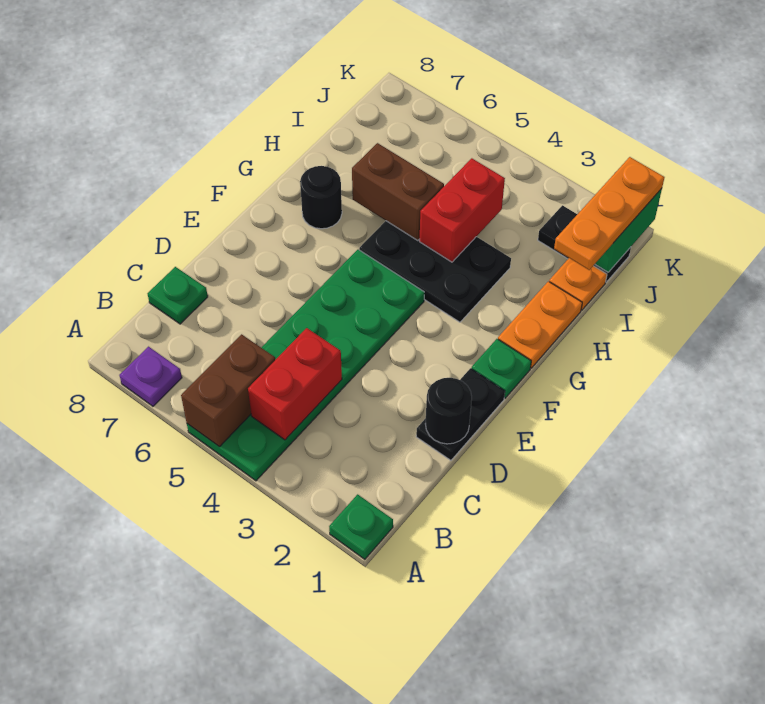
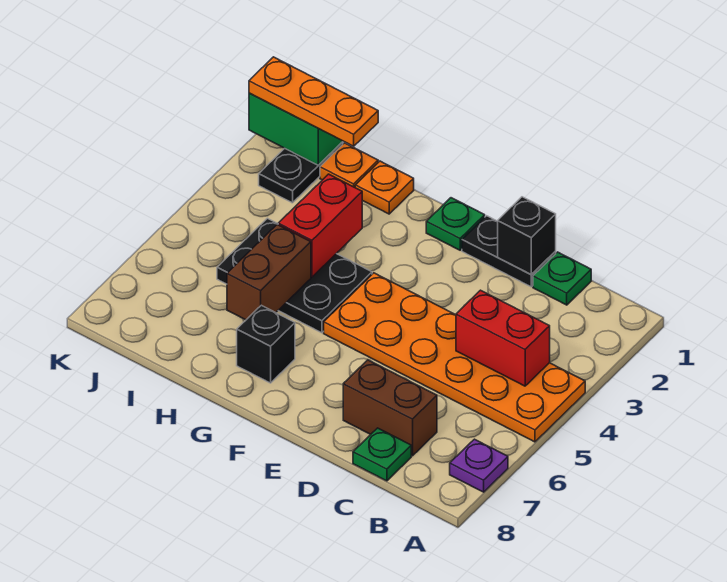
green 1x1 plate [329,494,393,559] -> green 1x1 plate moved to [533,252,591,305]
green 2x6 plate [187,250,424,481] -> orange 2x6 plate [324,273,585,442]
brown 1x2 brick [181,334,275,447] -> brown 1x2 brick moved to [343,360,437,456]
black 1x1 round brick [425,378,472,444] -> black 1x1 brick [498,197,556,274]
orange 1x2 plate [498,281,582,368] -> orange 1x1 plate [355,161,414,214]
black 2x3 plate [359,221,511,322] -> black 2x3 plate turned to [217,218,372,333]
black 1x1 round brick [300,166,342,229] -> black 1x1 brick [237,305,295,383]
red 1x2 brick [419,158,505,262] -> red 1x2 brick turned to [278,174,362,277]

